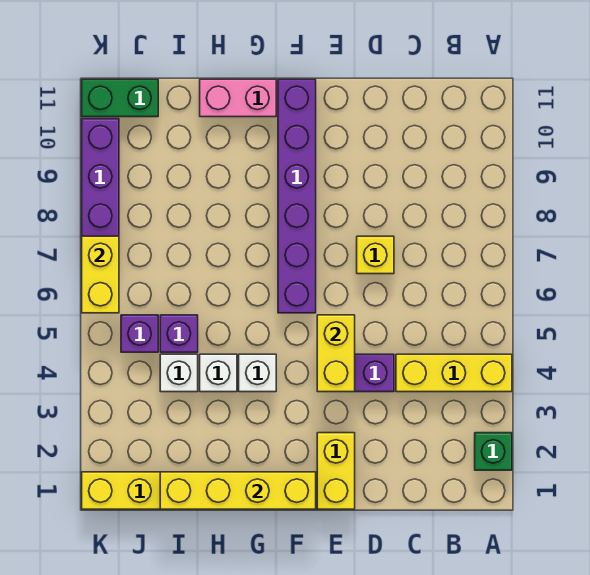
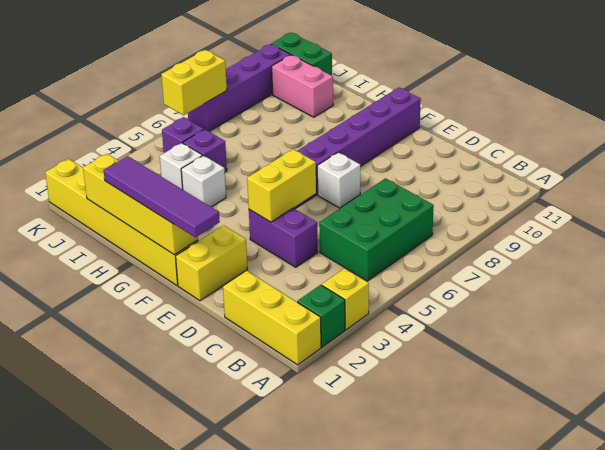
yellow 1x3 brick [396,354,512,392] -> yellow 1x3 brick moved to [223,271,321,365]
none -> green 2x3 brick [319,178,434,281]
yellow 1x1 brick [357,236,394,274] -> yellow 1x1 brick moved to [322,268,369,330]
none -> purple 1x4 tile [104,156,220,237]
white 1x1 brick [239,354,276,392] -> white 1x1 brick moved to [317,152,360,208]
pink 1x2 brick [200,79,276,117] -> pink 1x2 brick moved to [272,55,333,117]

